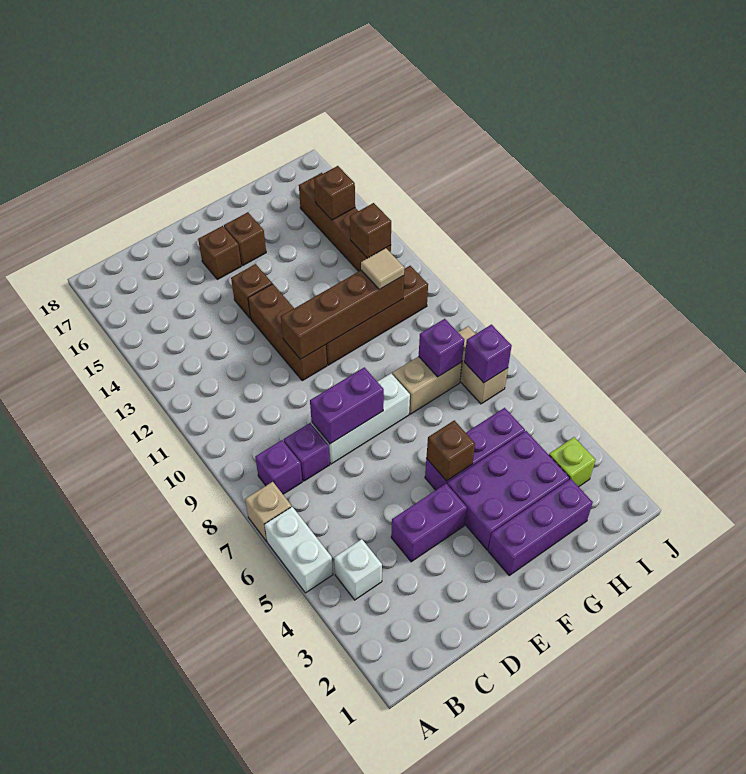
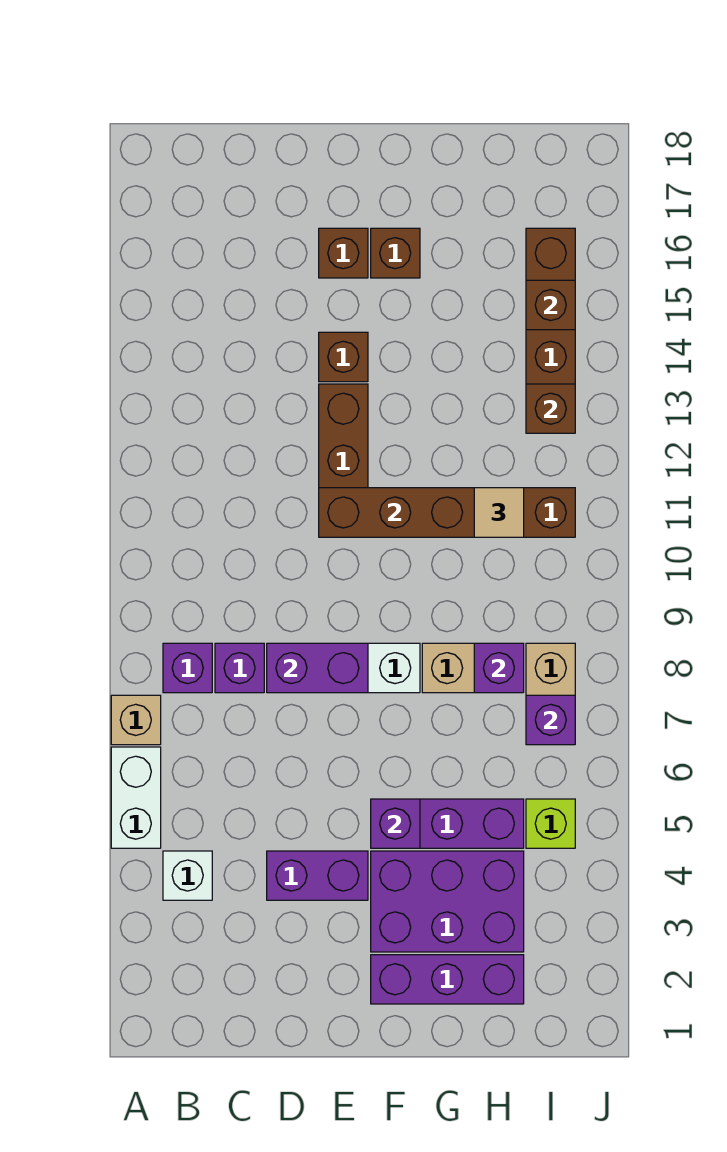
brown 1x1 brick [426,420,475,481] -> purple 1x1 brick [371,799,420,848]
lime 1x1 brick [549,437,596,487] -> lime 1x1 brick moved to [526,799,575,848]

